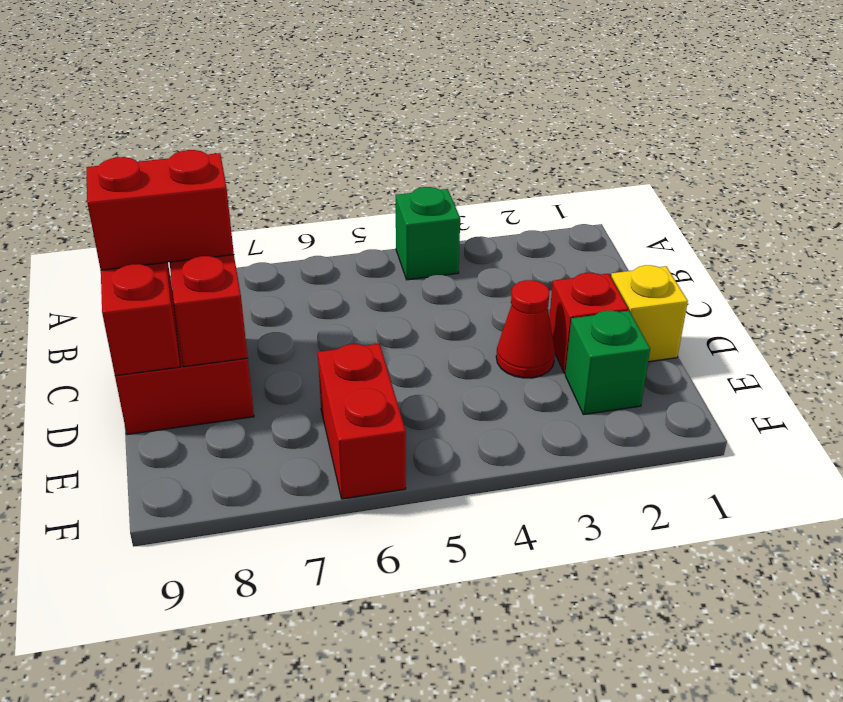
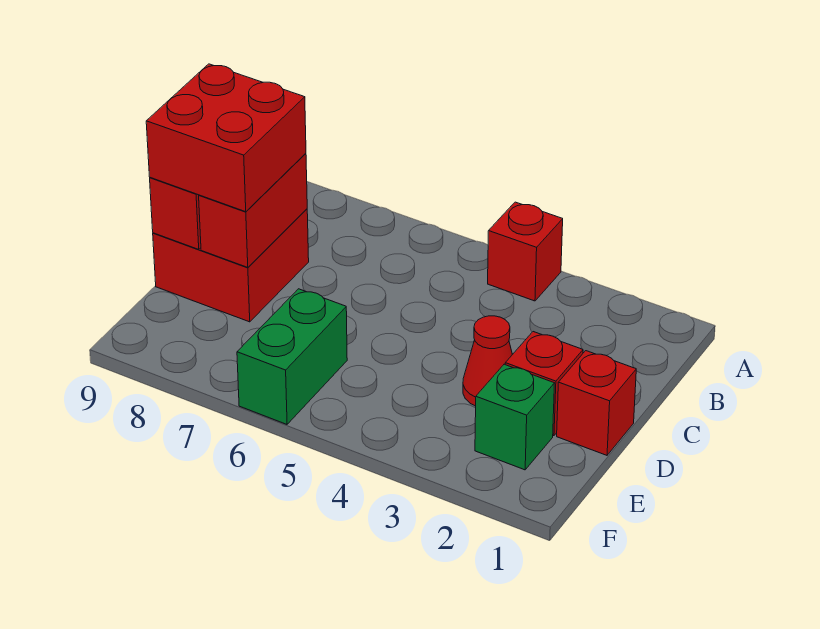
green 1x1 brick [396,187,460,280] -> red 1x1 brick [488,202,563,301]
red 1x2 brick [86,150,234,270] -> red 2x2 brick [146,64,306,212]
yellow 1x1 brick [611,265,688,362] -> red 1x1 brick [557,351,636,455]
red 1x2 brick [318,344,406,499] -> green 1x2 brick [237,289,347,424]

